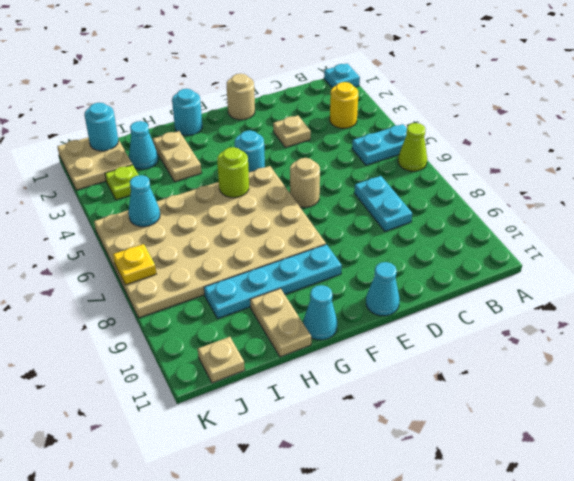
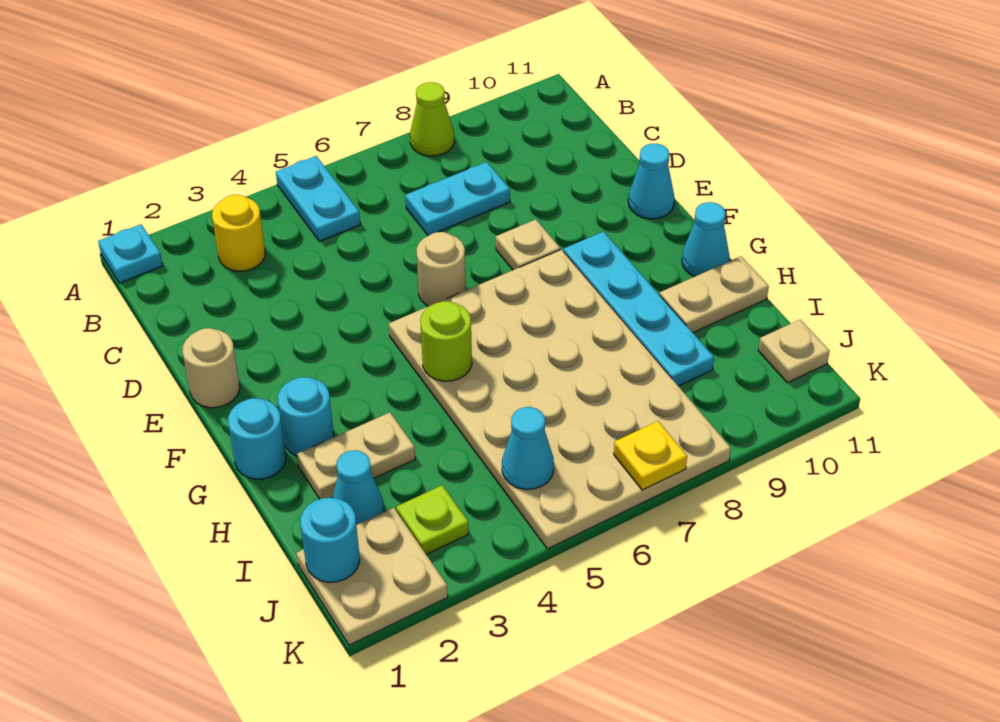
lime 1x1 cone [398,123,427,171] -> lime 1x1 cone moved to [410,82,454,156]
tan 1x1 plate [273,116,311,147] -> tan 1x1 plate moved to [496,220,560,270]
cyan 1x1 round brick [235,130,265,172] -> cyan 1x1 round brick moved to [278,377,334,456]

